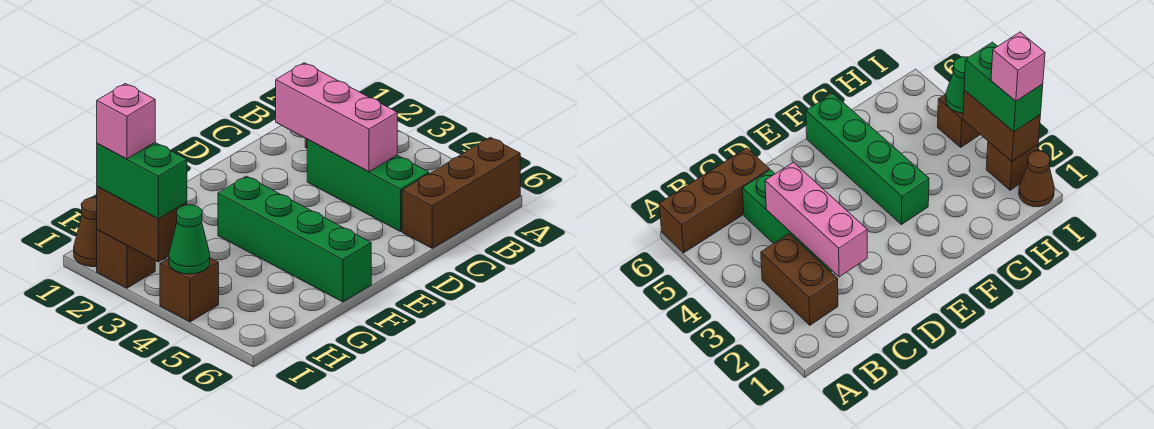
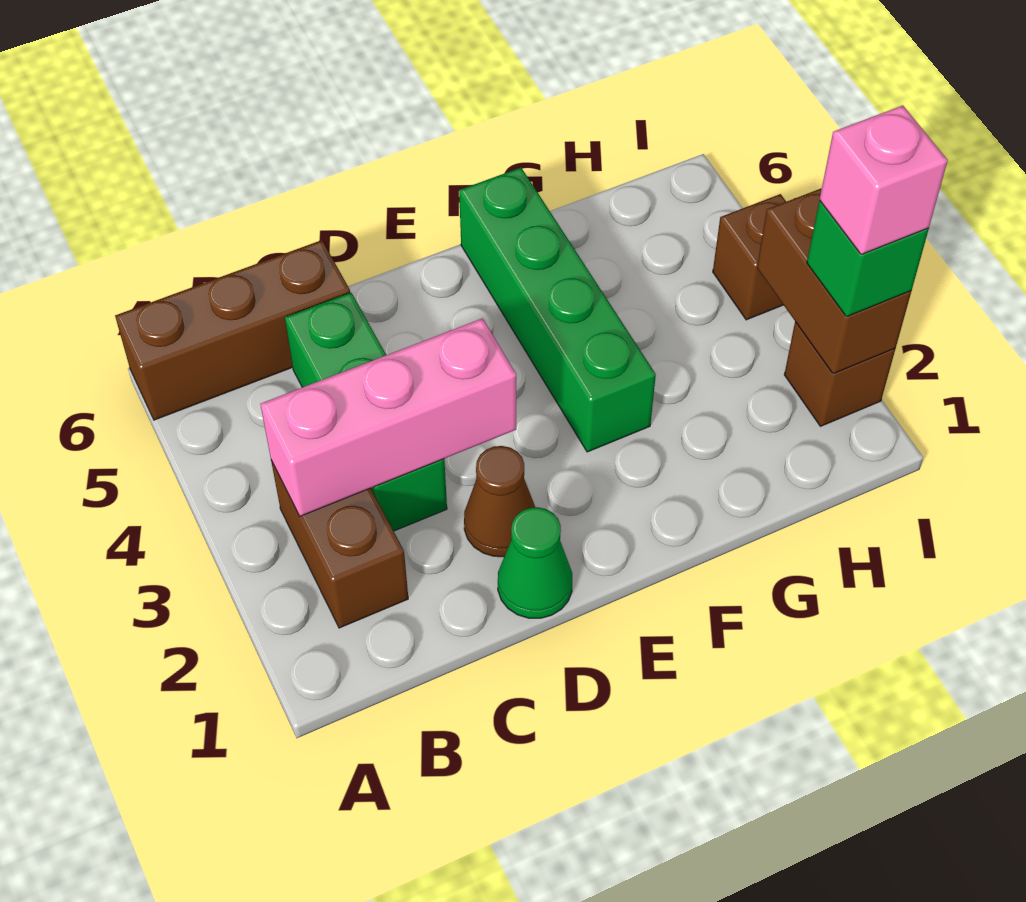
pink 1x3 brick [276,63,397,172] -> pink 1x3 brick turned to [261,318,516,516]
brown 1x1 cone [74,198,97,267] -> brown 1x1 cone moved to [464,446,535,557]
green 1x2 brick [97,143,187,219] -> green 1x1 brick [807,201,929,317]
green 1x1 cone [169,205,210,274] -> green 1x1 cone moved to [498,507,572,618]

